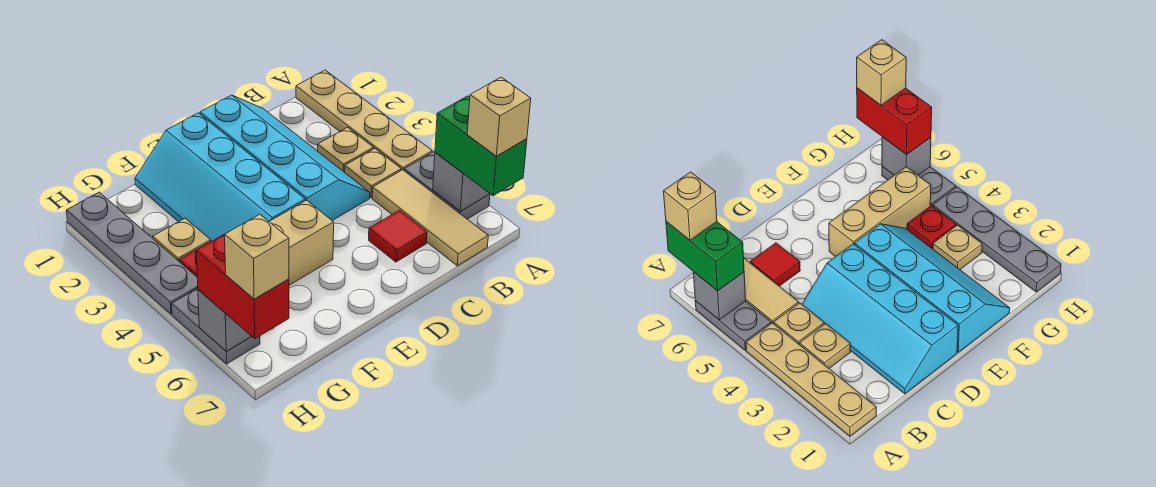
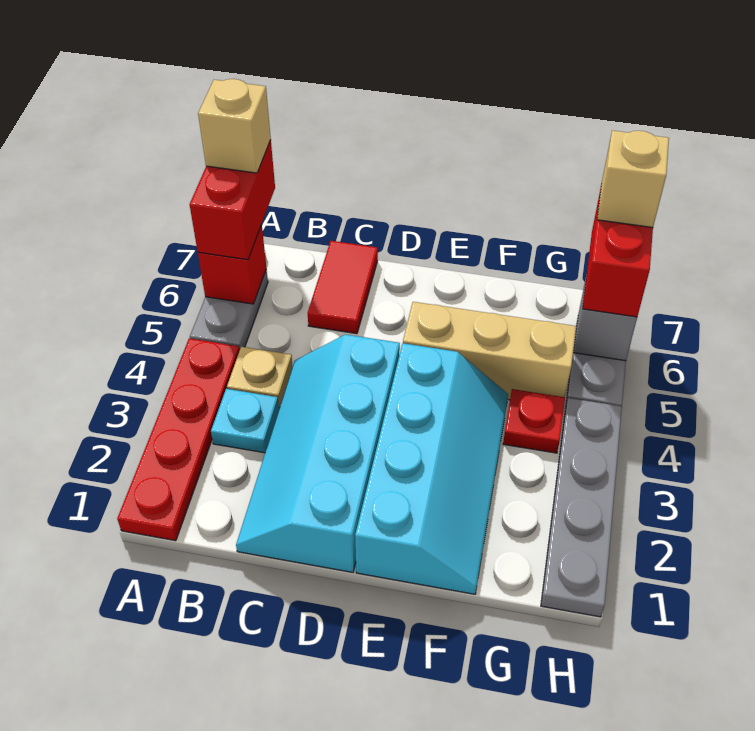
tan 1x4 plate [296,70,432,170] -> red 1x4 plate [117,338,239,541]
grey 1x1 brick [433,153,490,211] -> red 1x1 brick [198,225,266,304]
green 1x2 brick [435,96,527,196] -> red 1x2 brick [190,140,275,260]
tan 1x1 plate [318,128,374,172] -> cyan 1x1 plate [211,389,279,453]
tan 1x3 tile [372,170,488,266] -> none
red 1x1 tile [369,210,427,262] -> red 1x2 tile [308,241,378,334]
tan 1x1 plate [153,218,211,261] -> none

